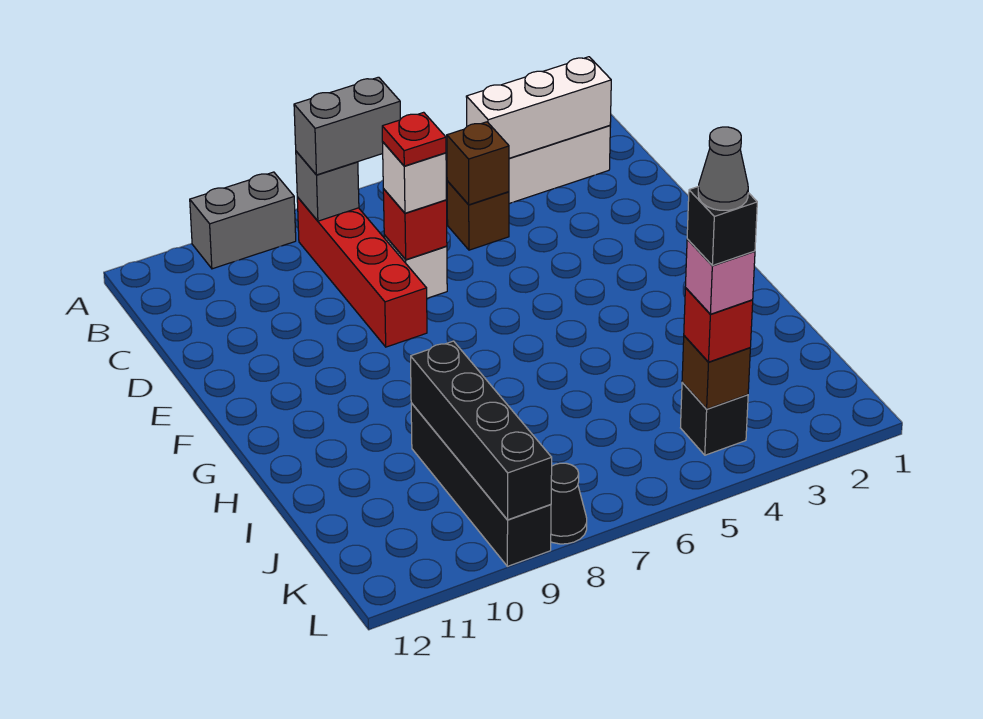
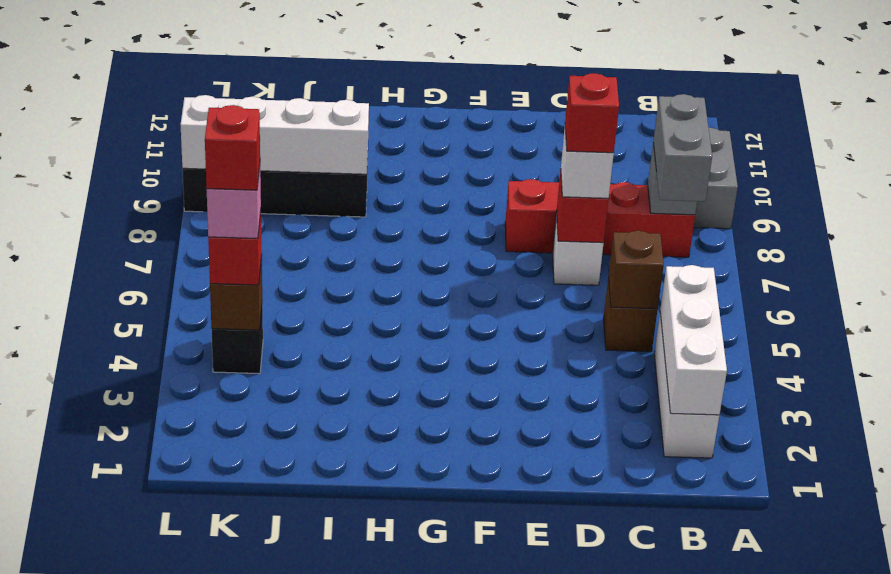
red 1x1 plate [382,112,446,166] -> red 1x1 brick [565,73,619,153]
black 1x4 brick [411,341,552,520] -> white 1x4 brick [181,95,369,174]
black 1x1 brick [687,187,757,266] -> red 1x1 brick [205,105,260,190]
grey 1x1 cone [698,127,748,210] -> none
black 1x1 cone [551,463,587,544] -> none

